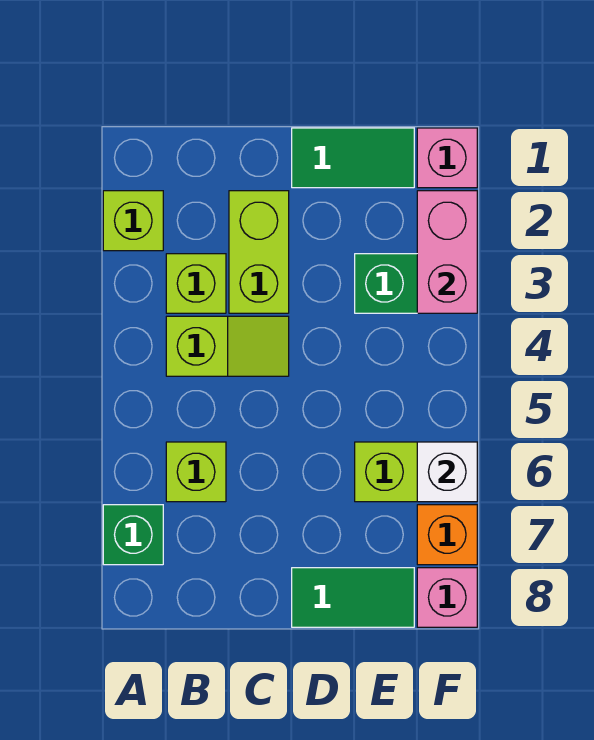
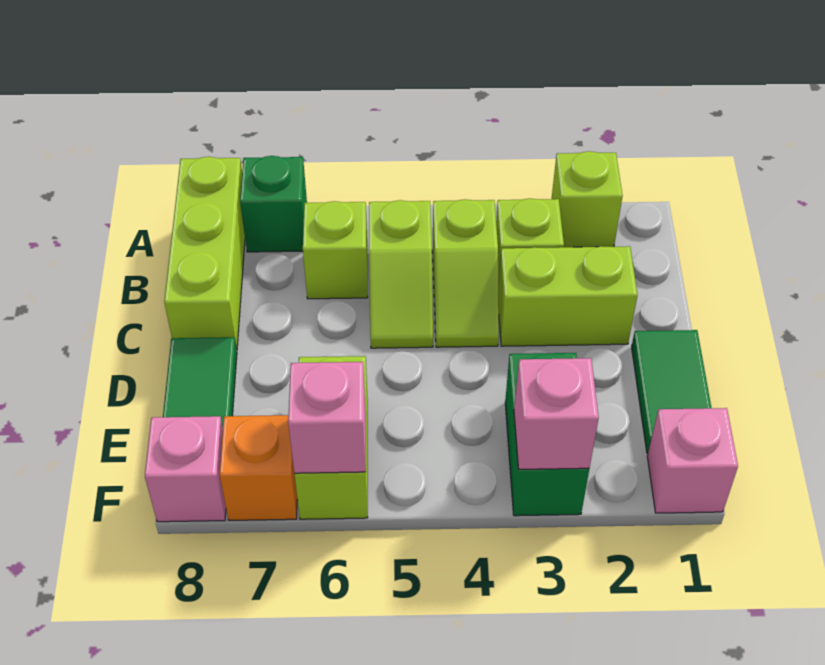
none -> lime 1x3 brick [164,157,245,350]
none -> lime 1x2 slope [369,200,433,348]
pink 1x2 brick [417,191,477,313] -> pink 1x1 brick [514,358,599,469]
white 1x1 brick [417,442,477,502] -> pink 1x1 brick [288,362,366,473]

